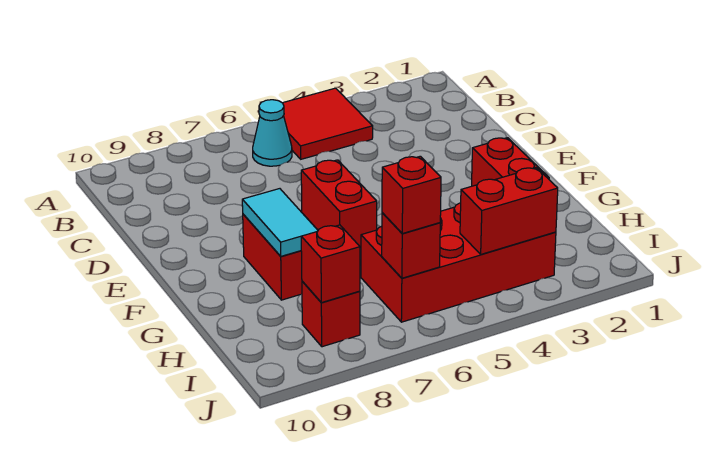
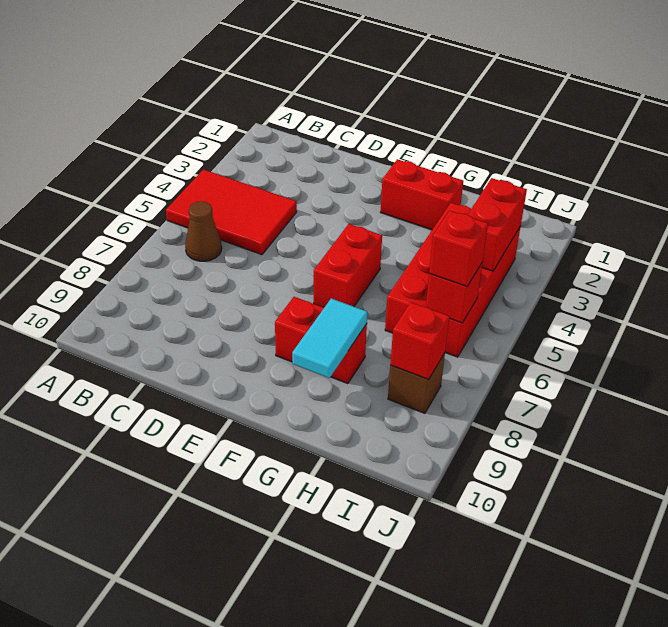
red 2x2 tile [283,88,373,159] -> red 2x3 tile [166,170,297,255]
cyan 1x1 cone [253,100,292,166] -> brown 1x1 cone [185,201,222,261]
red 1x2 brick [301,160,377,248] -> red 1x2 brick turned to [314,224,382,308]
cyan 1x2 tile [242,189,318,256] -> cyan 1x2 tile turned to [292,298,367,378]
red 1x1 brick [302,281,360,347] -> brown 1x1 brick [388,353,445,413]

